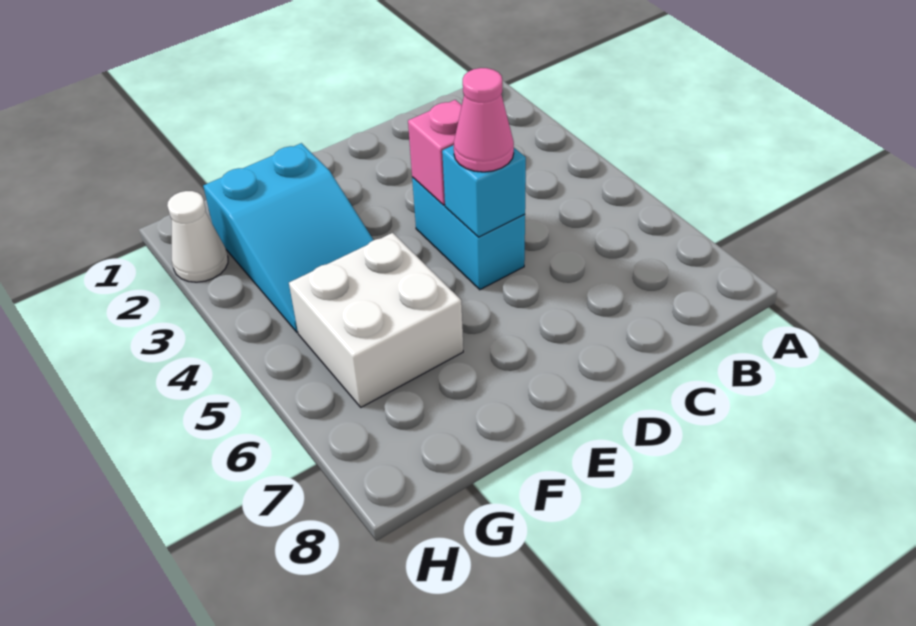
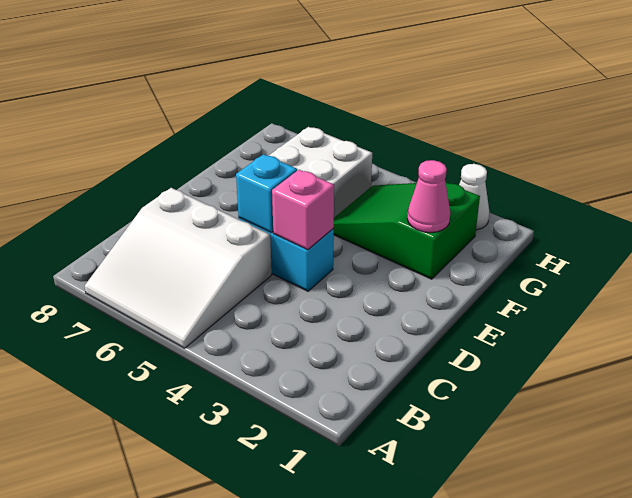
none -> white 3x3 slope [85,188,272,348]
pink 1x1 cone [454,68,514,172] -> pink 1x1 cone moved to [407,160,450,233]
cyan 2x3 slope [203,143,373,332] -> green 2x3 slope [333,183,480,279]

